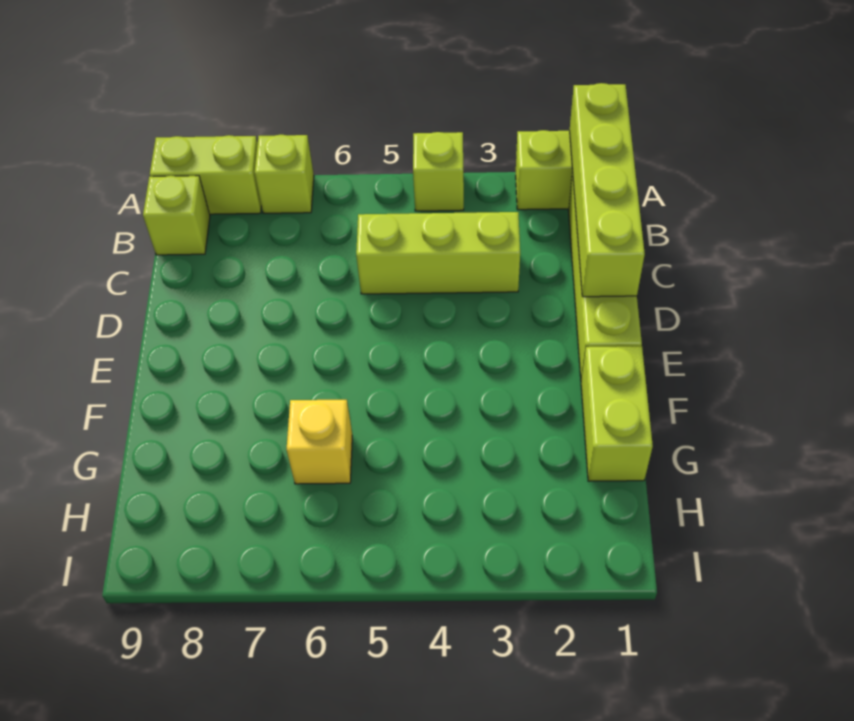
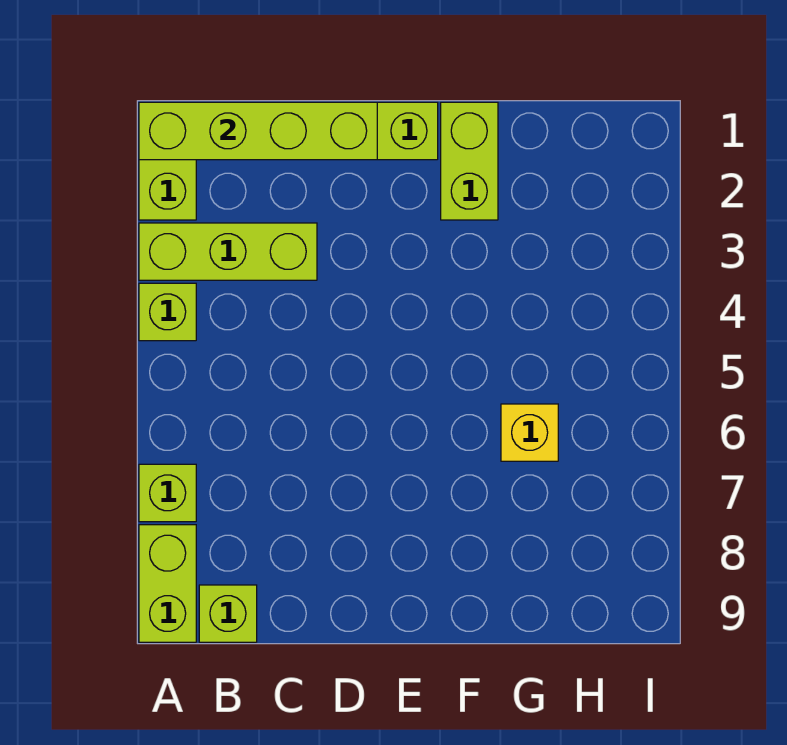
lime 1x3 brick [356,212,520,294] -> lime 1x3 brick turned to [139,223,317,280]
lime 1x2 brick [581,346,653,481] -> lime 1x2 brick turned to [441,102,498,220]

